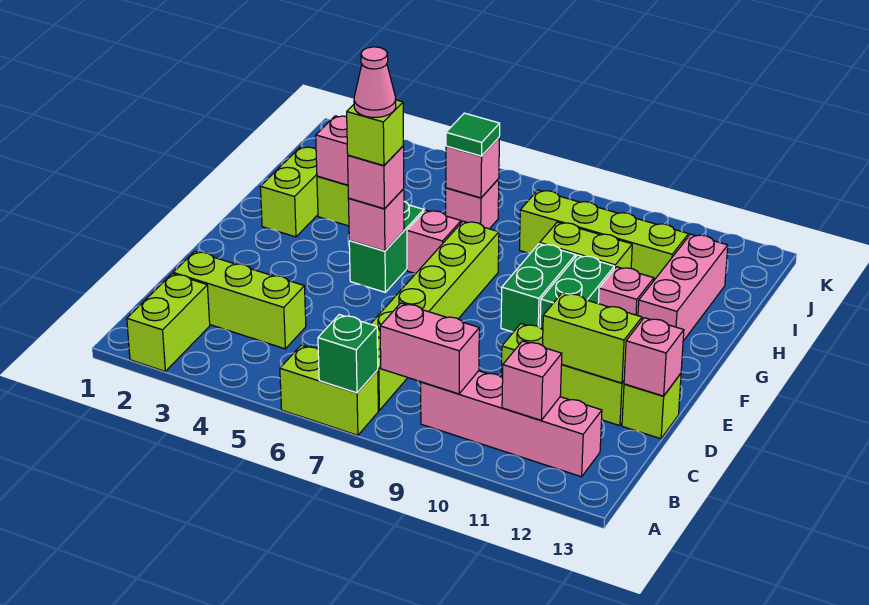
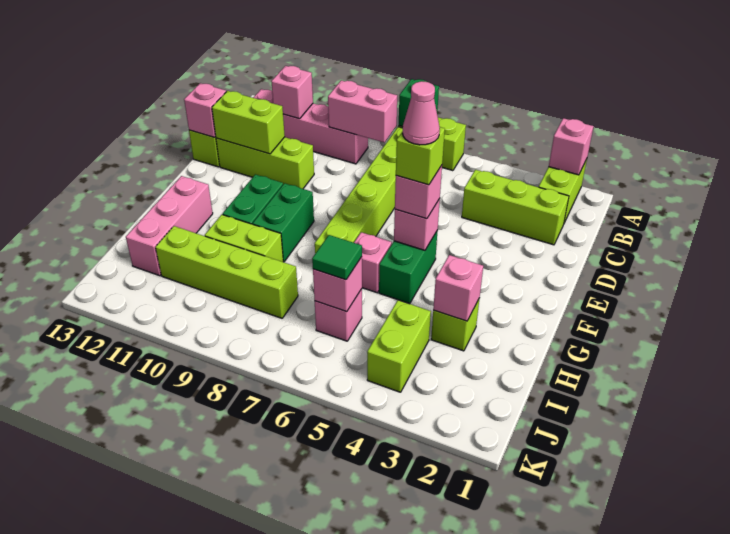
lime 1x2 brick [260,147,318,237] -> lime 1x2 brick moved to [367,300,431,392]
pink 1x1 brick [598,267,654,316] -> pink 1x1 brick moved to [549,118,594,175]

